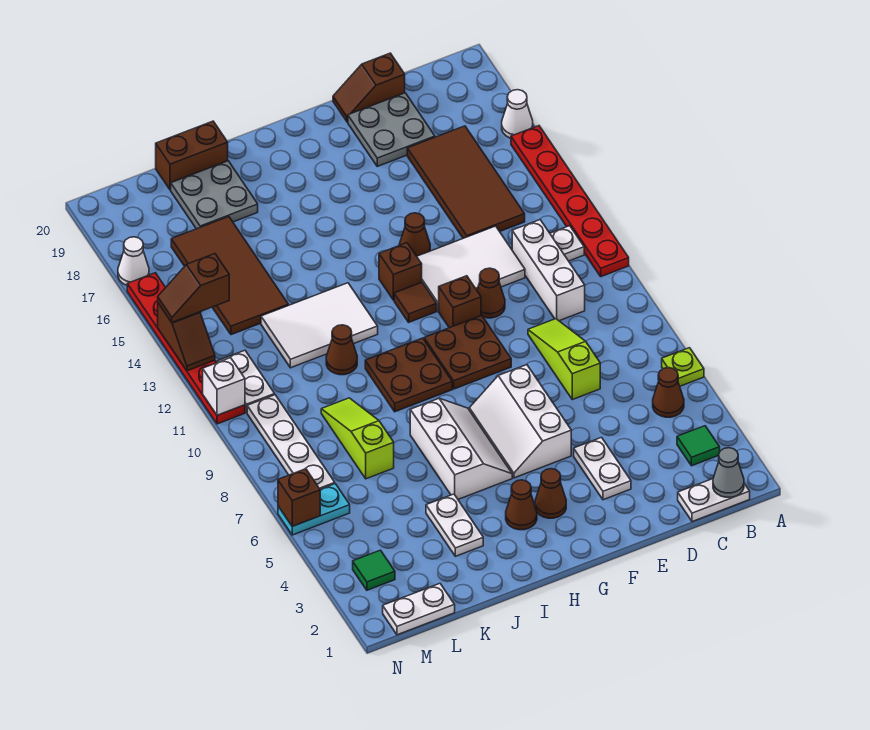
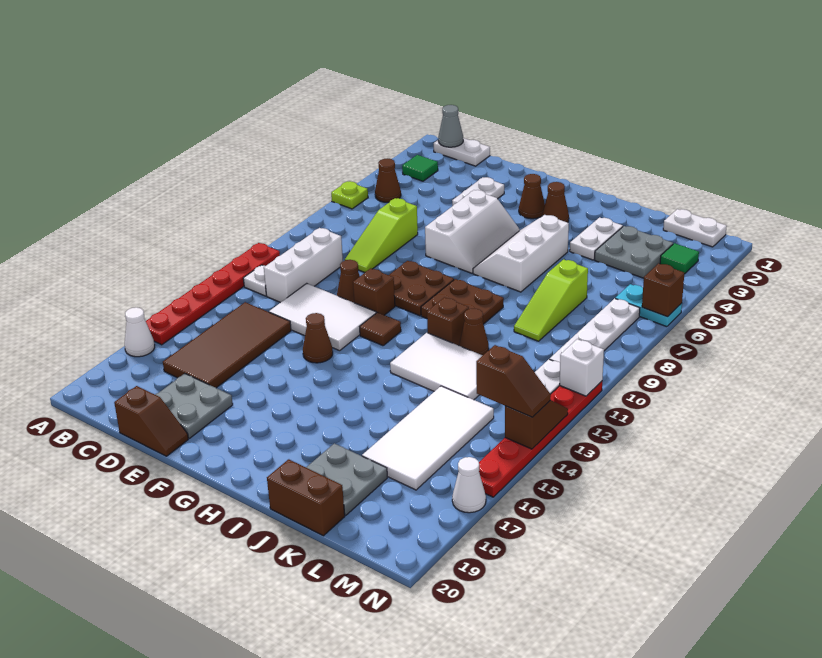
brown 1x1 brick [379,243,422,300] -> brown 1x1 brick moved to [427,297,469,346]
none -> grey 2x2 plate [595,226,673,278]
brown 2x4 tile [171,217,288,335] -> white 2x4 tile [362,386,494,490]

